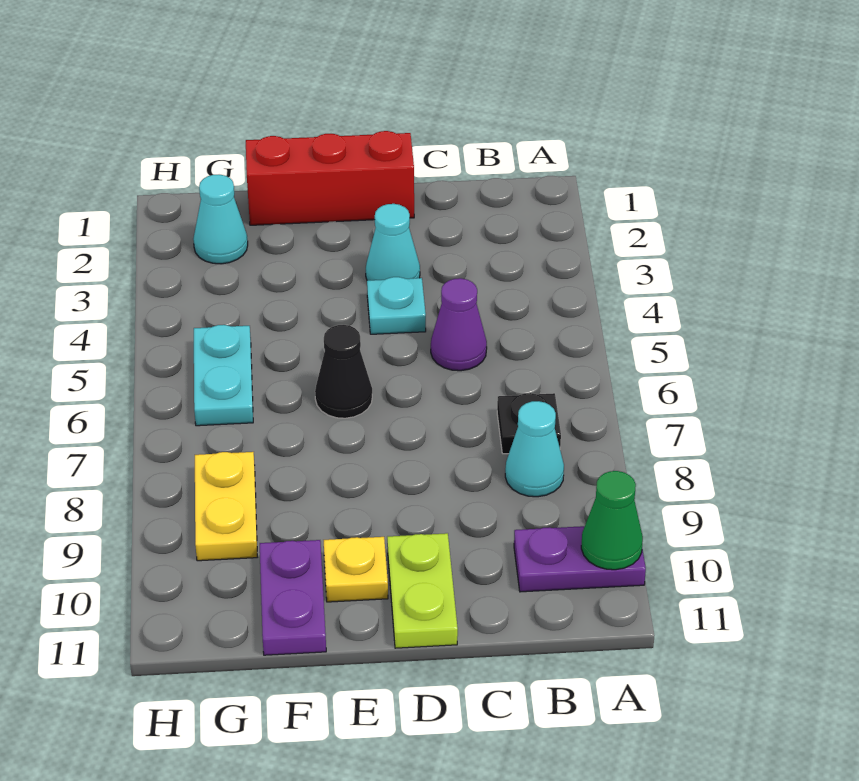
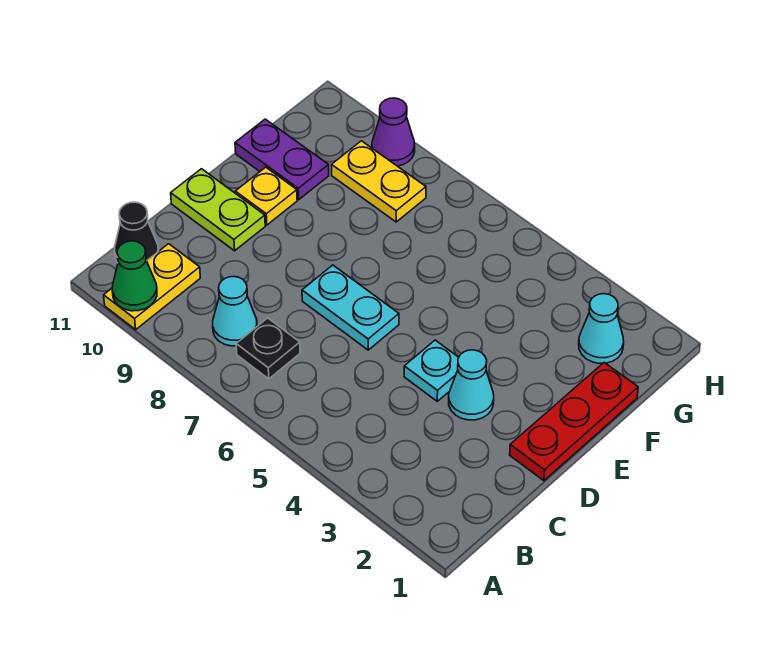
purple 1x2 plate [514,526,646,592] -> yellow 1x2 plate [104,244,200,330]
purple 1x1 cone [431,278,487,371] -> purple 1x1 cone moved to [372,98,415,166]
red 1x3 brick [246,131,414,225] -> red 1x3 plate [510,363,638,481]
black 1x1 cone [315,325,372,418] -> black 1x1 cone moved to [115,202,159,263]
cyan 1x2 plate [194,325,253,426] -> cyan 1x2 plate moved to [302,265,399,350]

